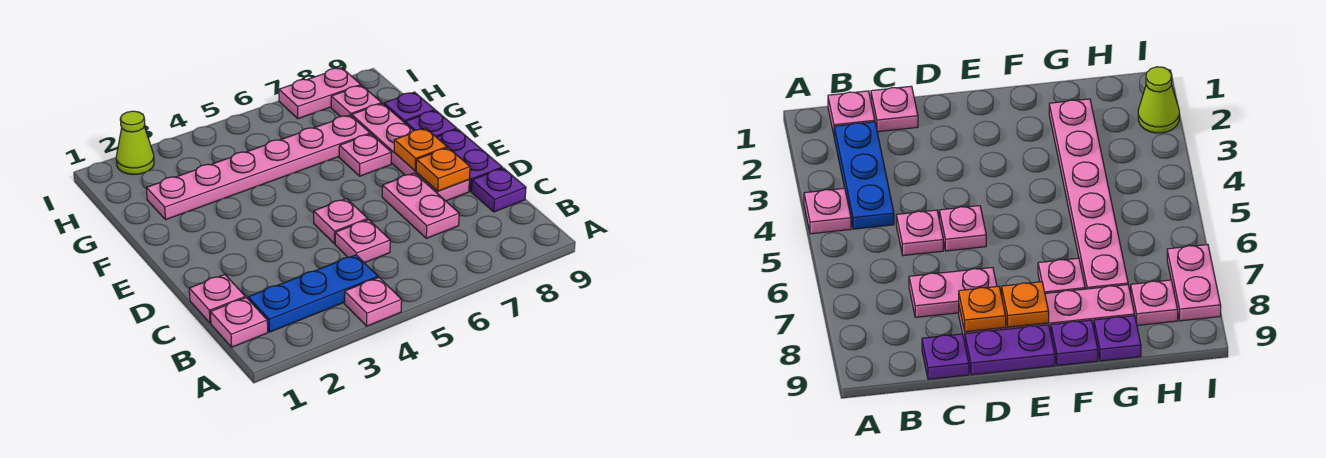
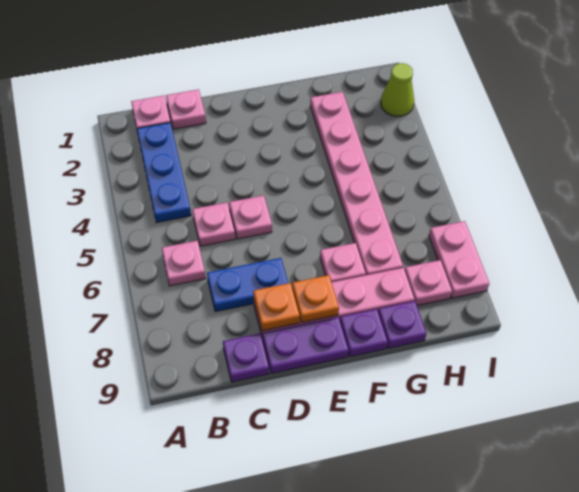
pink 1x1 plate [345,277,402,326] -> pink 1x1 plate moved to [162,241,206,286]
pink 1x2 plate [382,173,459,238] -> blue 1x2 plate [207,258,288,312]

